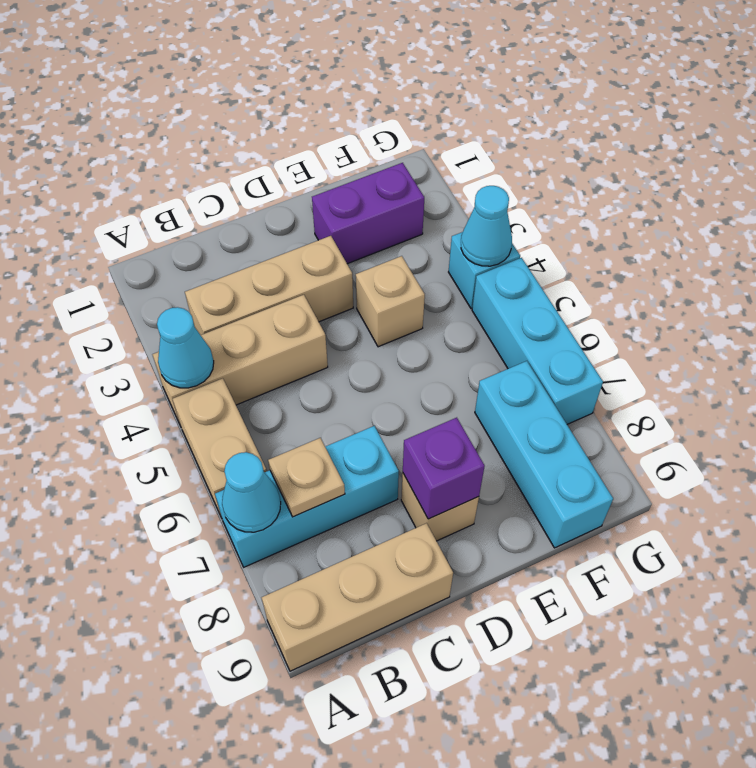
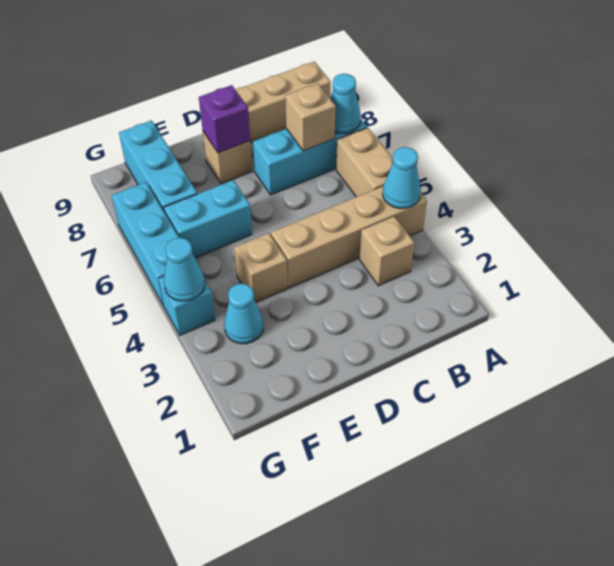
tan 1x3 brick [152,295,328,424] -> tan 1x4 brick [271,186,427,288]
tan 1x3 brick [185,236,353,335] -> tan 1x1 brick [359,216,414,286]
tan 1x1 plate [268,438,345,517] -> tan 1x1 brick [285,83,336,151]
purple 1x2 brick [312,163,424,264] -> none
none -> cyan 1x2 brick [164,180,252,258]
none -> cyan 1x1 cone [224,283,263,344]

